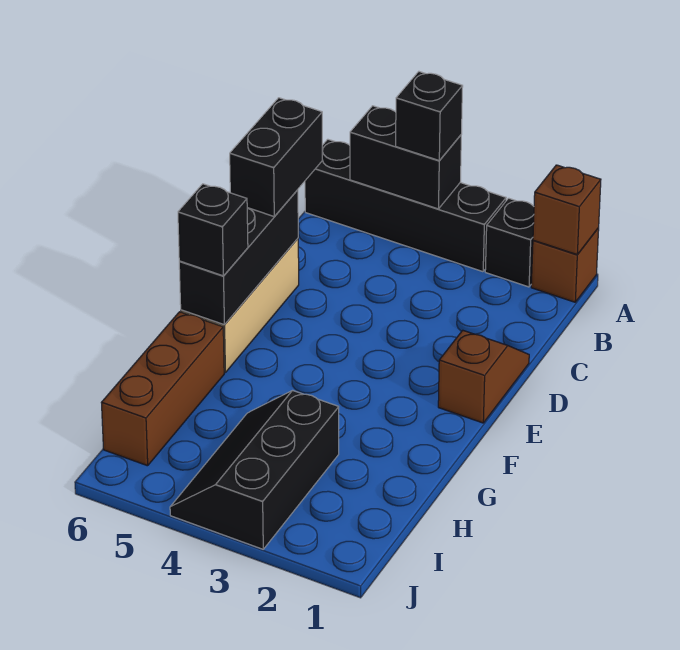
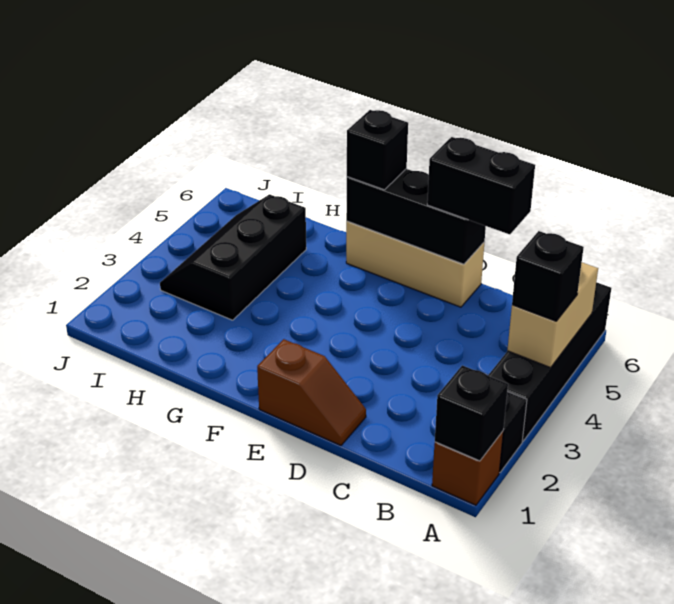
brown 1x1 brick [533,165,601,255] -> black 1x1 brick [435,365,508,461]
black 1x2 brick [350,106,461,209] -> tan 1x2 brick [507,263,598,368]
brown 1x3 brick [101,312,224,466] -> none
black 2x3 slope [170,390,339,549] -> black 2x3 slope turned to [160,194,306,320]

